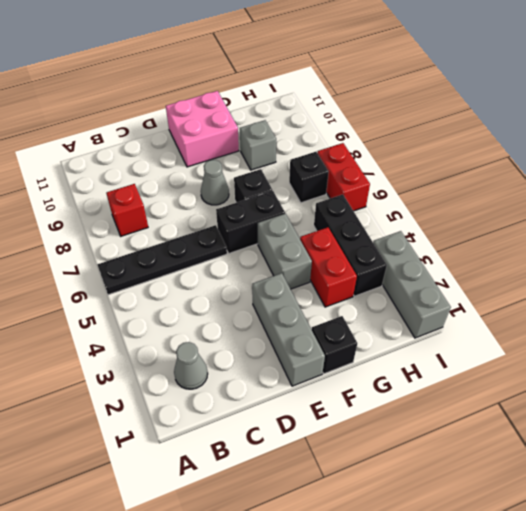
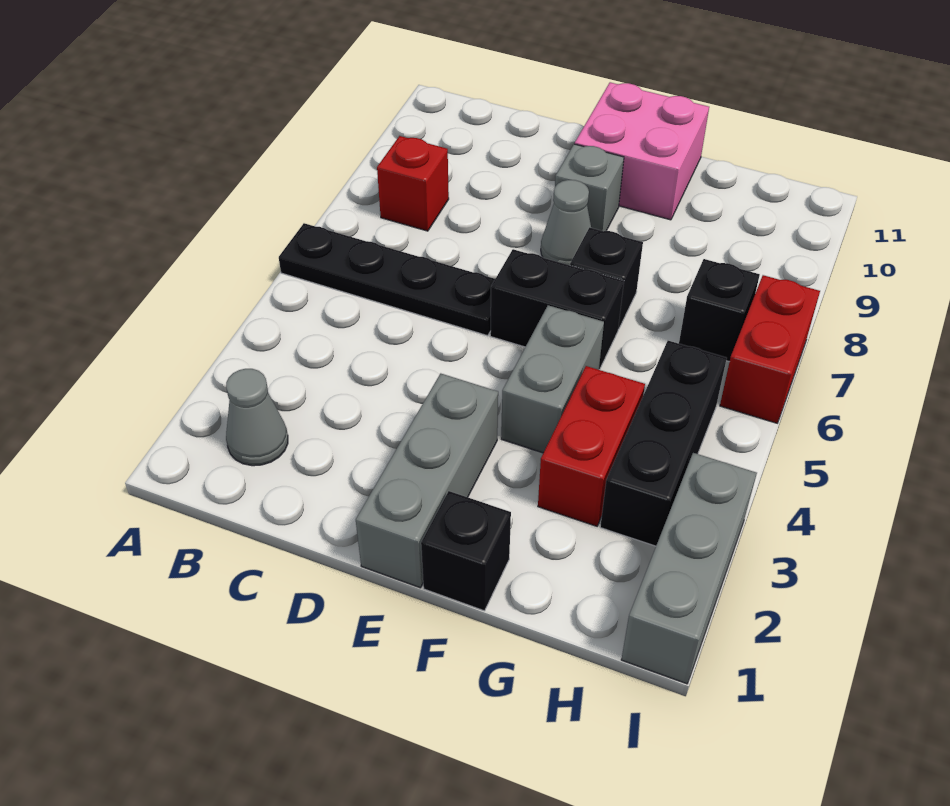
grey 1x1 brick [240,120,276,170] -> grey 1x1 brick moved to [555,144,624,231]

